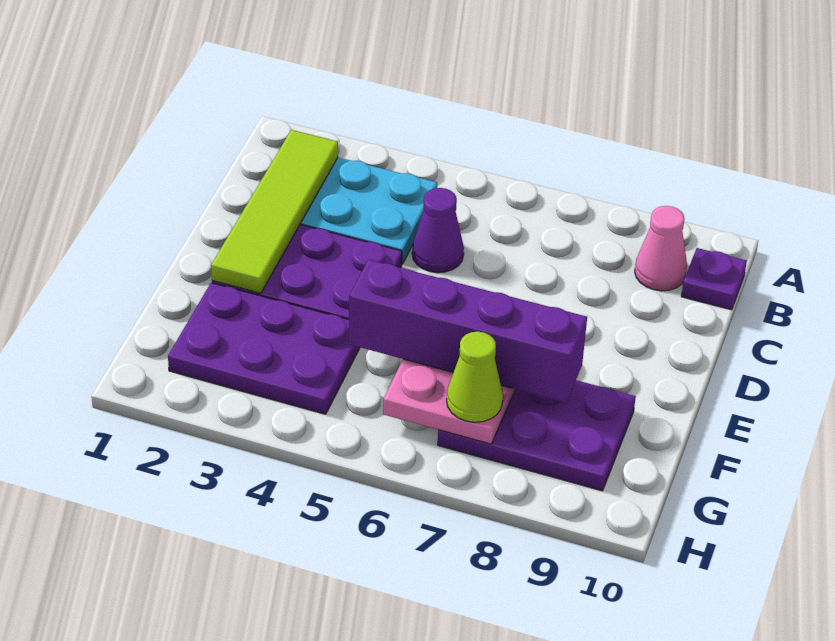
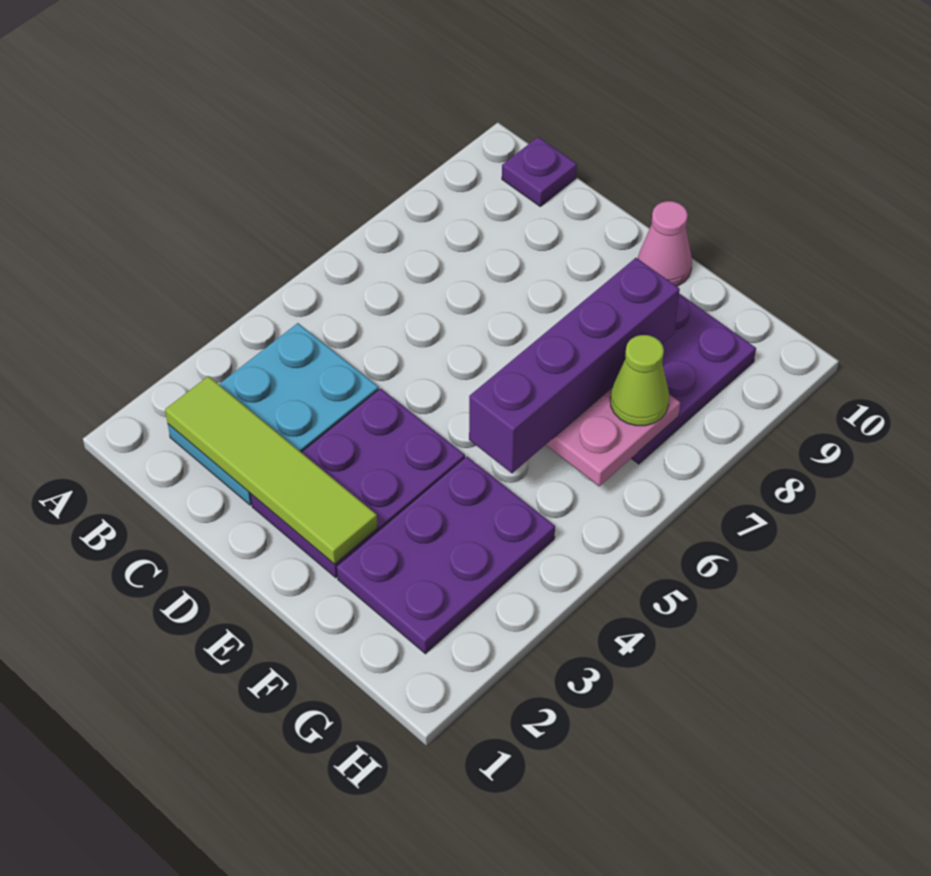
pink 1x1 cone [635,206,687,291] -> pink 1x1 cone moved to [638,201,692,286]
purple 1x1 cone [412,188,464,273] -> none

